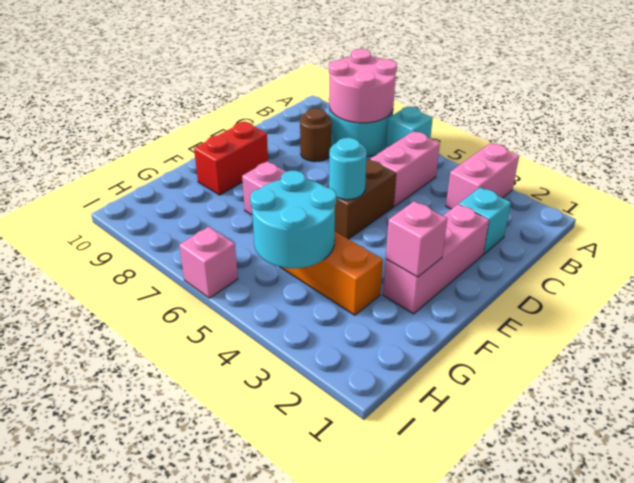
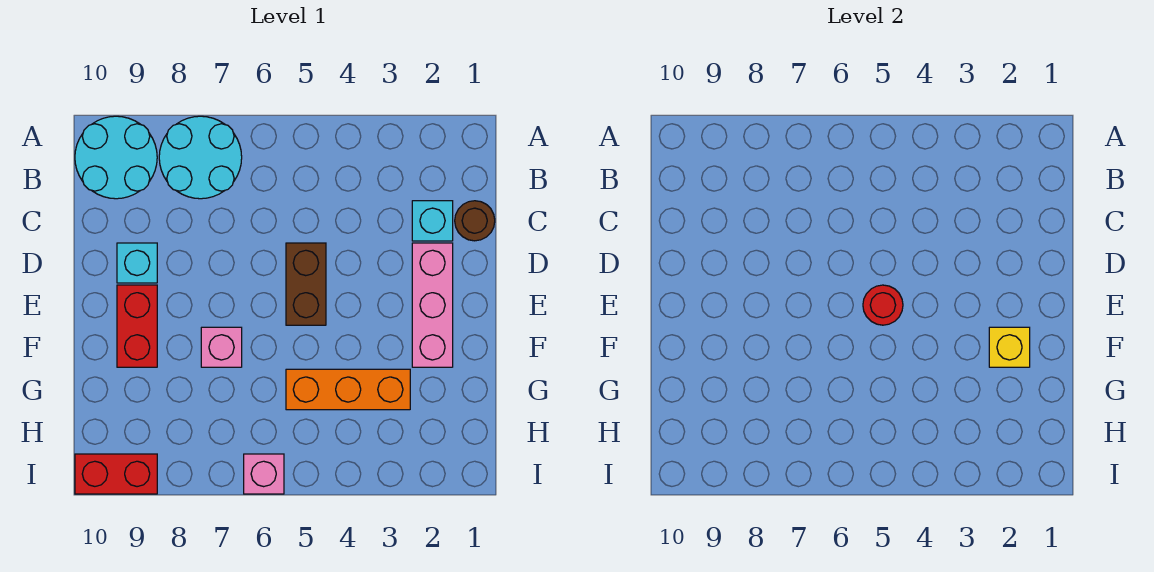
pink 1x2 brick [446,143,519,209] -> none
cyan 1x1 brick [386,107,433,148] -> cyan 1x1 brick moved to [117,243,157,283]
pink 2x2 round brick [329,49,397,123] -> none
pink 1x2 brick [370,131,440,206] -> none
brown 1x1 round brick [300,108,332,162] -> brown 1x1 round brick moved to [455,201,495,241]
cyan 1x1 round brick [329,138,367,200] -> red 1x1 round brick [863,285,903,325]
pink 1x1 brick [386,201,447,277] -> yellow 1x1 brick [989,327,1030,367]
cyan 2x2 round brick [250,171,336,268] -> cyan 2x2 round brick moved to [75,116,157,199]
none -> red 1x2 brick [75,454,157,494]

